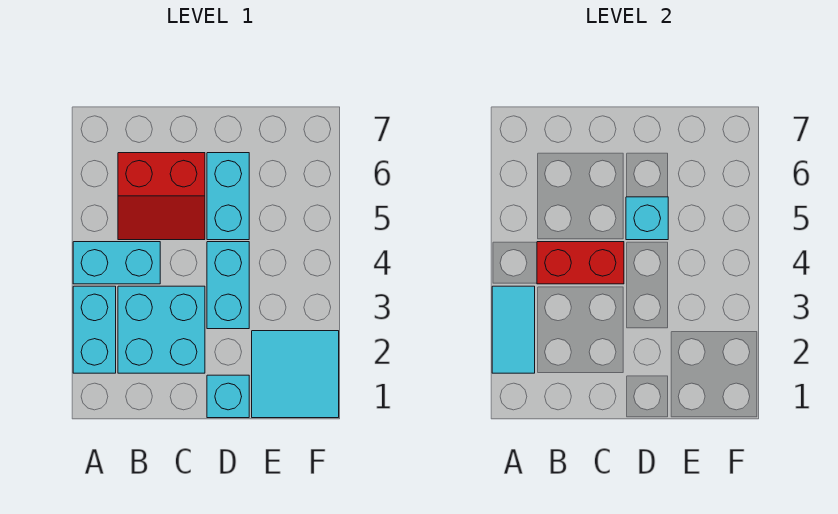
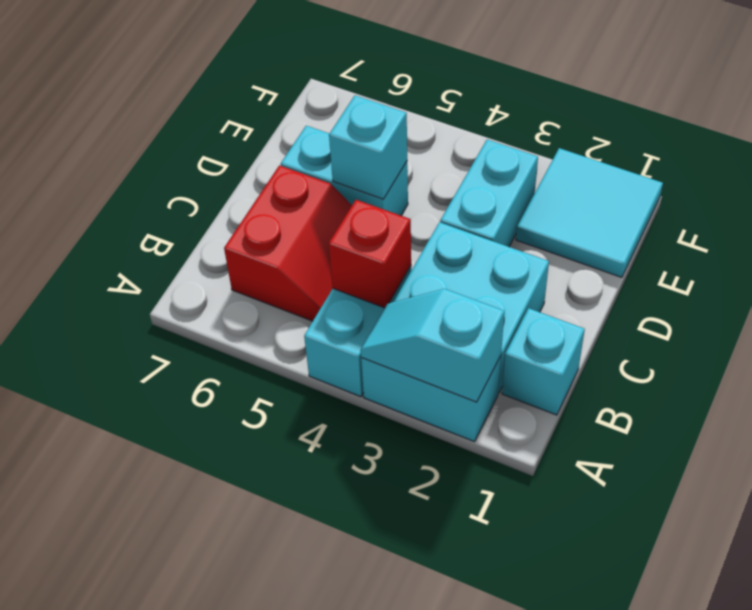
cyan 1x2 tile [492,286,535,373] -> cyan 1x2 slope [361,289,504,402]
red 1x2 brick [537,242,624,284] -> red 1x1 brick [329,200,411,308]
cyan 1x1 brick [207,375,249,418] -> cyan 1x1 brick moved to [502,308,585,415]
cyan 1x2 brick [207,242,249,329] -> cyan 1x2 brick turned to [440,140,538,247]

